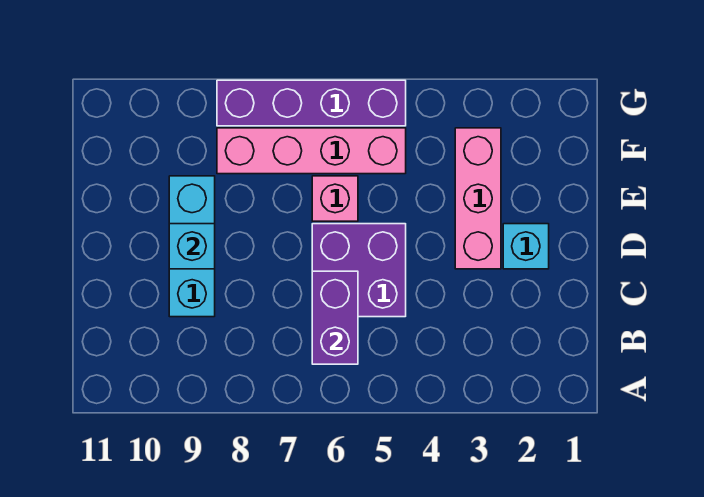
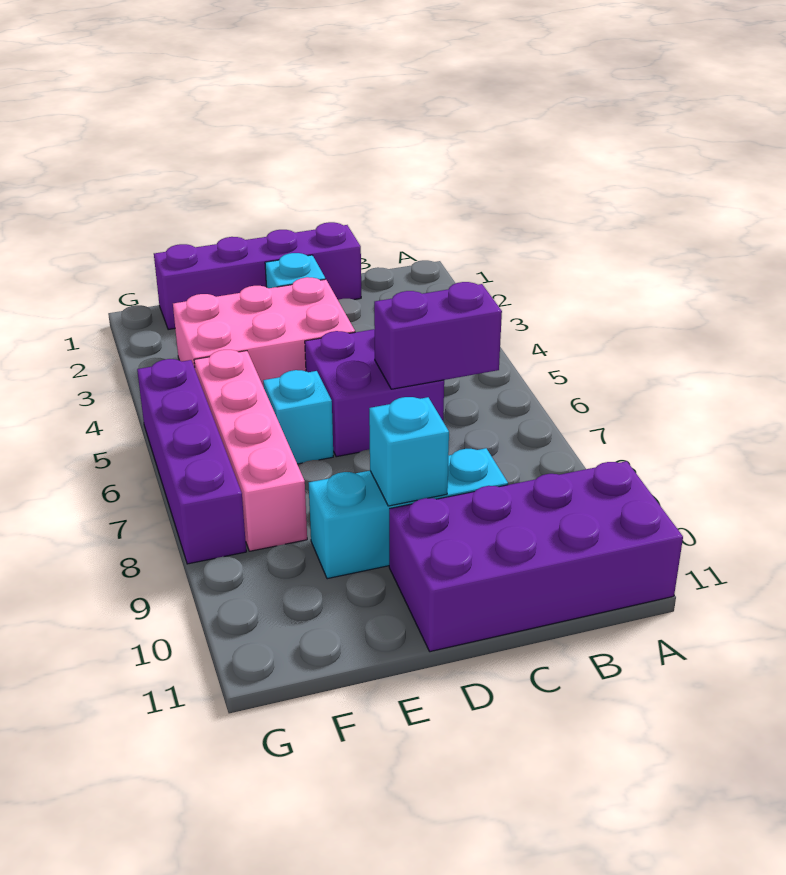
none -> purple 2x4 brick [389,461,683,652]
none -> purple 1x4 brick [154,222,361,330]
pink 1x3 brick [455,128,501,269] -> pink 2x3 brick [173,277,355,387]
pink 1x1 brick [312,176,358,221] -> cyan 1x1 brick [263,370,333,464]

